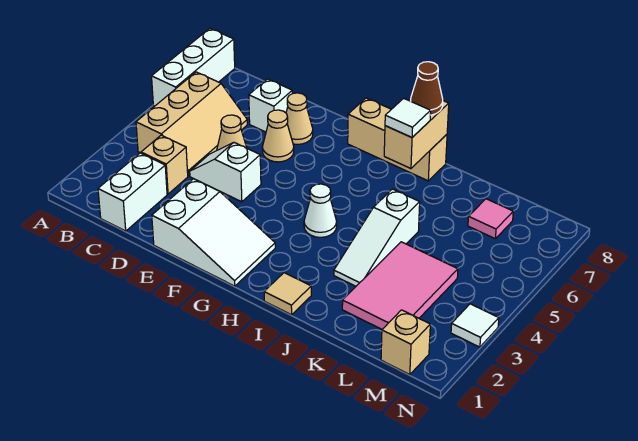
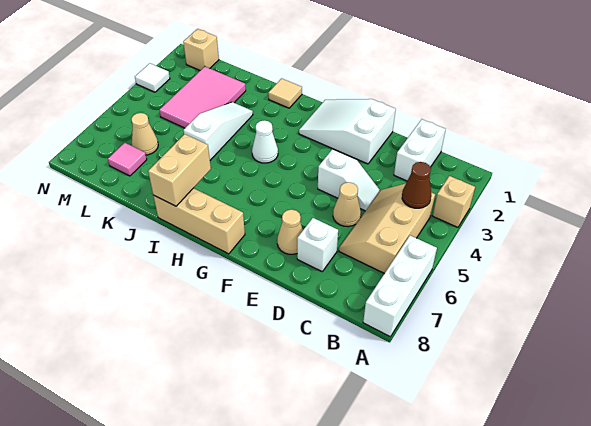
tan 1x1 brick [141,135,188,194] -> tan 1x1 brick moved to [433,176,475,227]
tan 1x1 cone [262,110,294,162] -> tan 1x1 cone moved to [131,113,158,155]
white 1x1 tile [385,98,431,137] -> none
brown 1x1 cone [411,62,443,115] -> brown 1x1 cone moved to [402,162,431,208]

